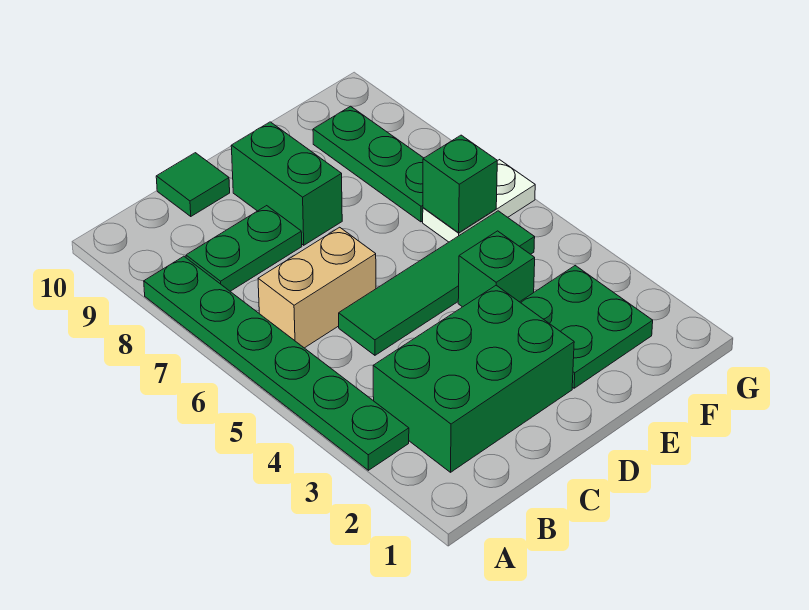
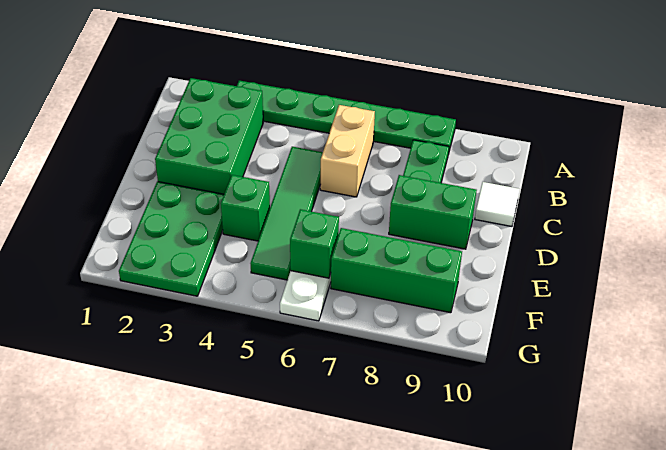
green 1x1 tile [156,153,230,216] -> white 1x1 tile [475,182,519,227]
green 2x2 plate [520,266,653,388] -> green 2x3 plate [119,182,224,296]
green 1x3 plate [313,106,423,222] -> green 1x3 brick [331,228,462,313]

